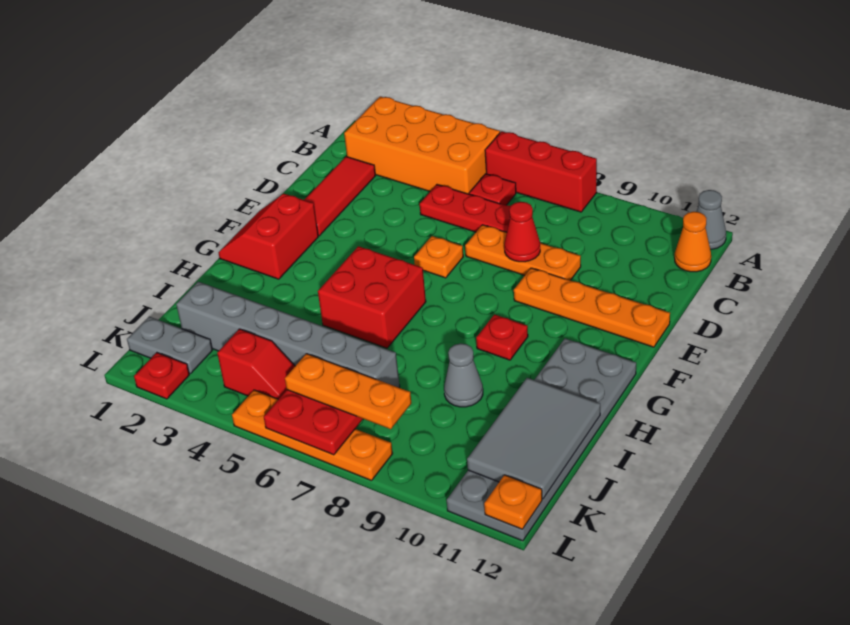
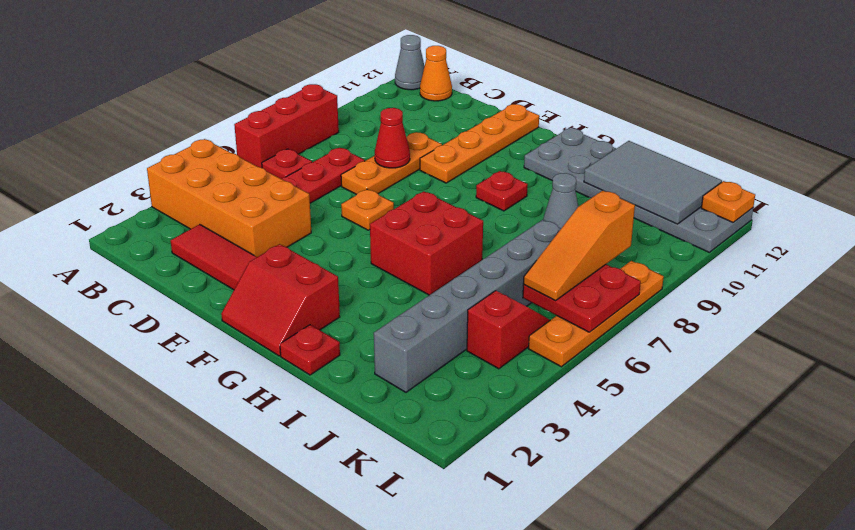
orange 2x4 brick [344,96,500,194] -> orange 2x4 brick turned to [147,139,311,257]
grey 1x2 plate [127,317,212,374] -> none
orange 1x3 plate [285,354,411,429] -> orange 1x3 slope [523,190,635,301]
red 1x1 plate [134,353,189,399] -> red 1x1 plate moved to [280,325,340,375]

